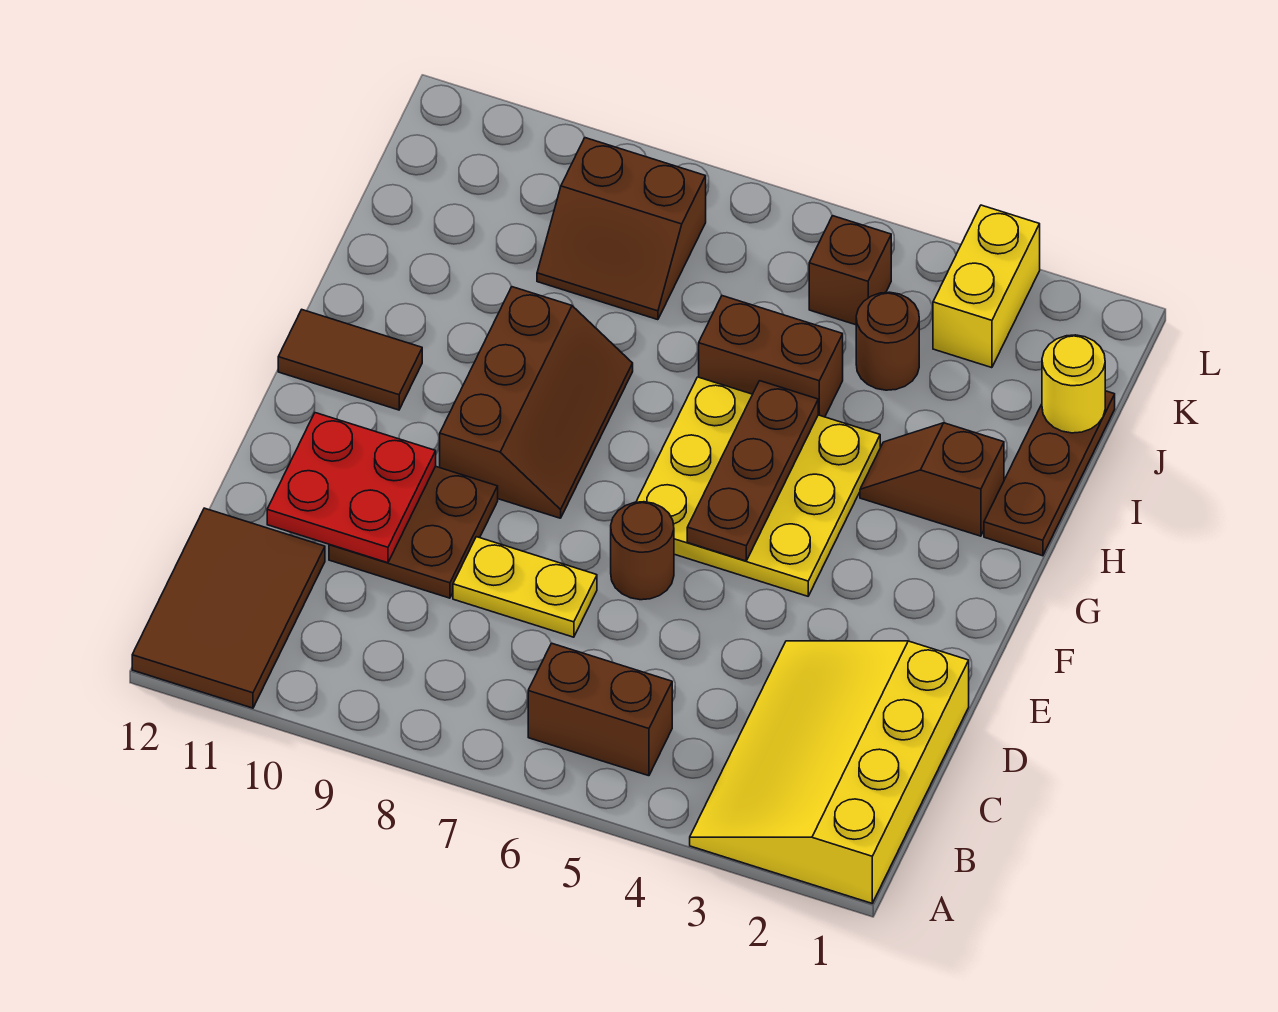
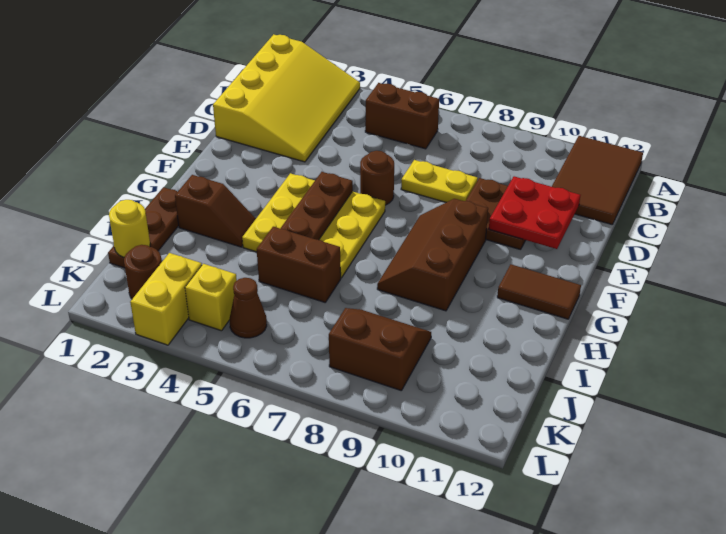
brown 1x1 round brick [856,292,919,390] -> brown 1x1 round brick moved to [124,245,162,299]
none -> yellow 1x1 brick [185,264,237,331]
brown 1x1 brick [809,216,891,325] -> brown 1x1 cone [230,278,267,338]

